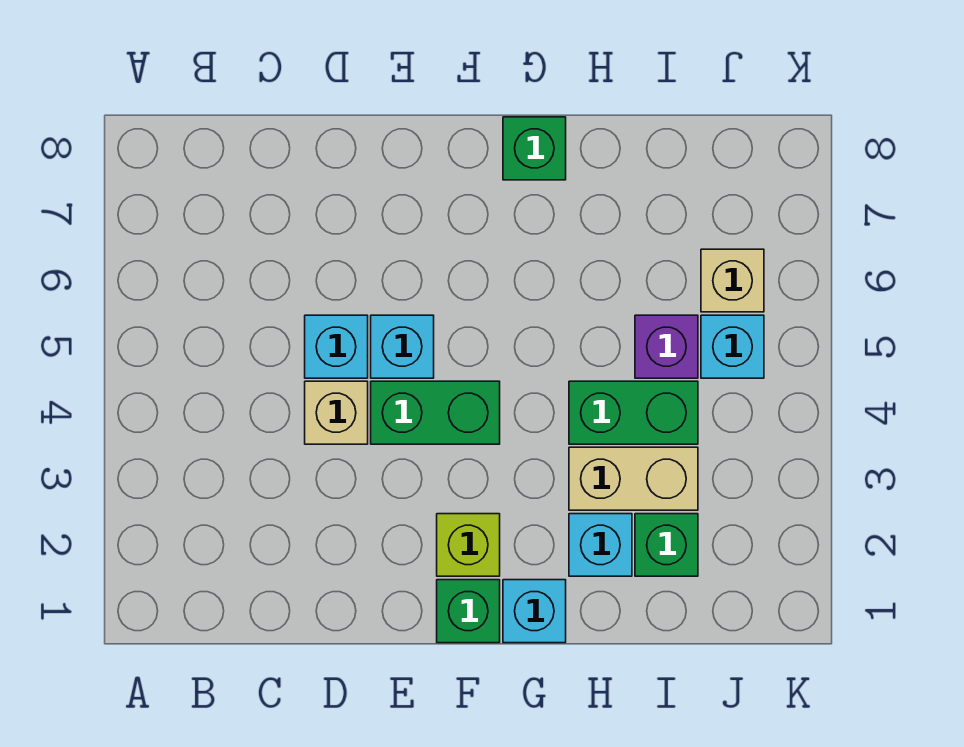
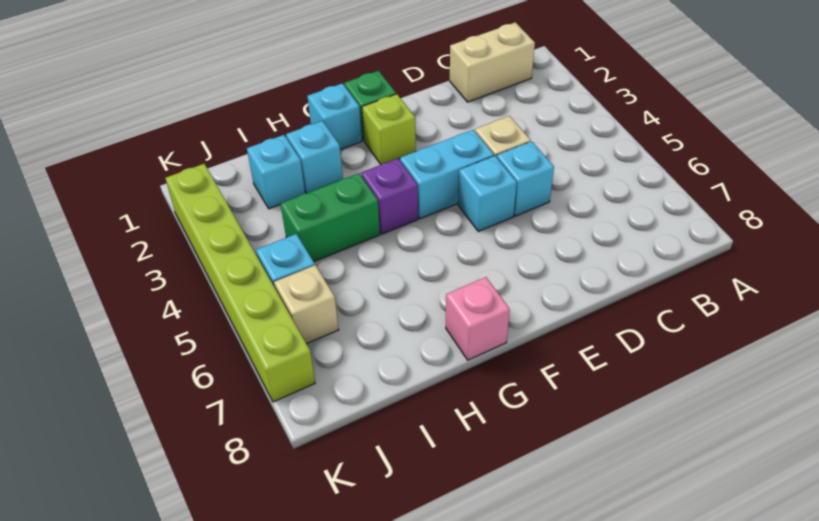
green 1x2 brick [371,381,500,444] -> cyan 1x2 brick [400,130,494,219]
green 1x1 brick [503,117,566,180] -> pink 1x1 brick [446,277,510,360]
tan 1x2 brick [569,447,698,510] -> tan 1x2 brick moved to [450,22,535,102]
green 1x1 brick [635,514,698,576] -> cyan 1x1 brick [247,135,305,209]
purple 1x1 brick [635,315,698,378] -> purple 1x1 brick moved to [361,159,418,234]
none -> lime 1x6 brick [165,164,315,402]

